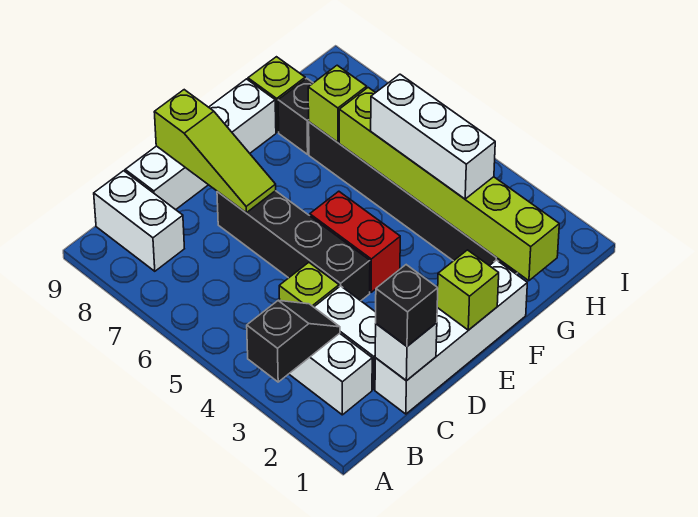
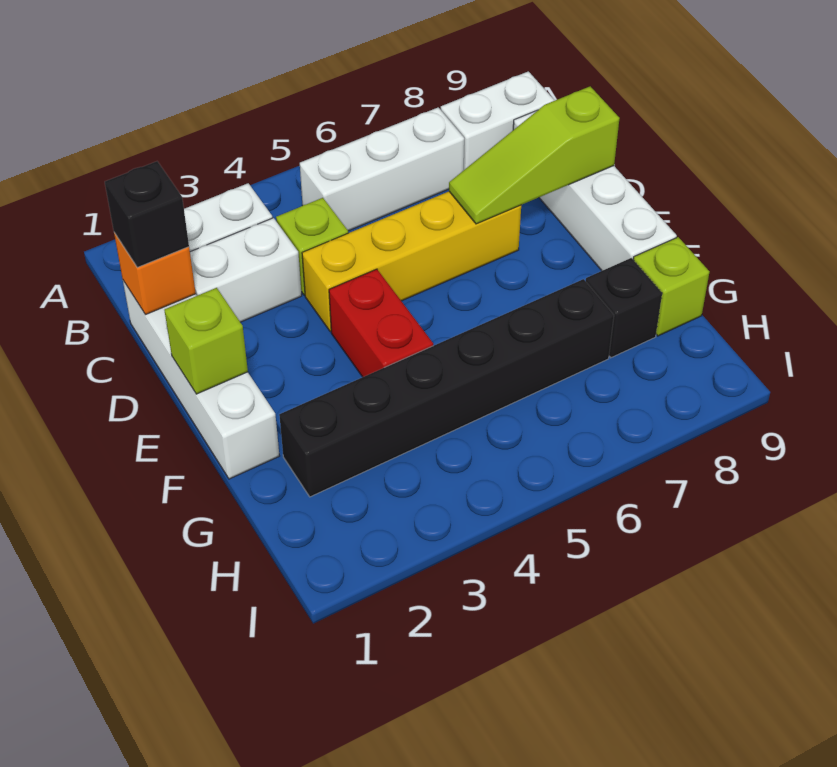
black 1x2 slope [247,300,340,382] -> none
white 1x1 brick [375,323,437,381] -> orange 1x1 brick [114,233,196,315]
black 1x4 brick [217,191,370,301] -> yellow 1x4 brick [302,192,521,332]
red 1x2 brick [310,191,400,292] -> red 1x2 brick turned to [329,269,433,377]
lime 1x6 brick [339,88,559,281] -> none
white 1x3 brick [371,74,495,199] -> white 1x3 brick moved to [300,107,464,231]
lime 1x1 brick [308,65,367,142] -> none

